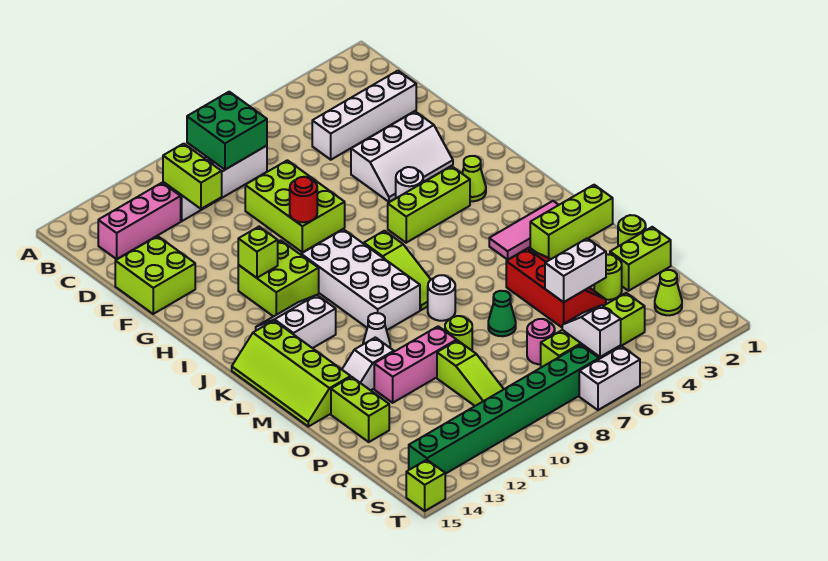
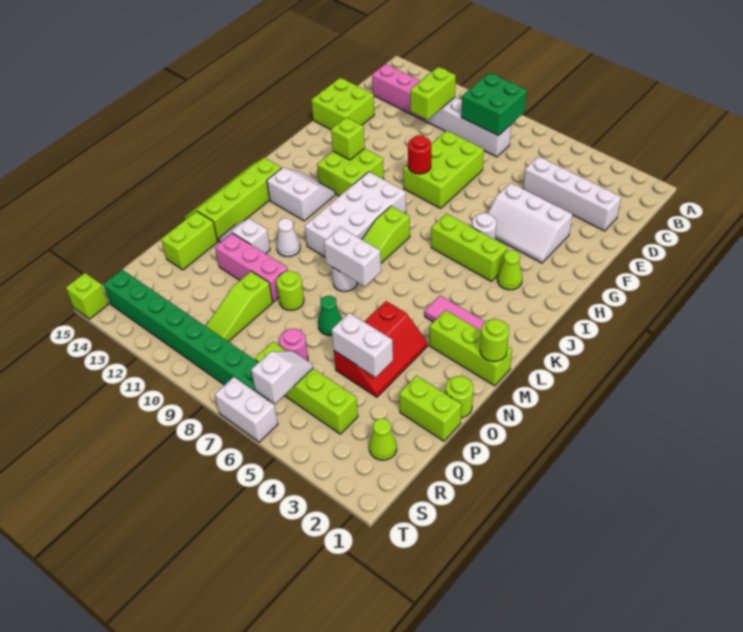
none -> white 1x2 brick [324,227,381,286]
lime 1x1 round brick [594,254,622,300] -> lime 1x1 round brick moved to [480,319,509,362]

